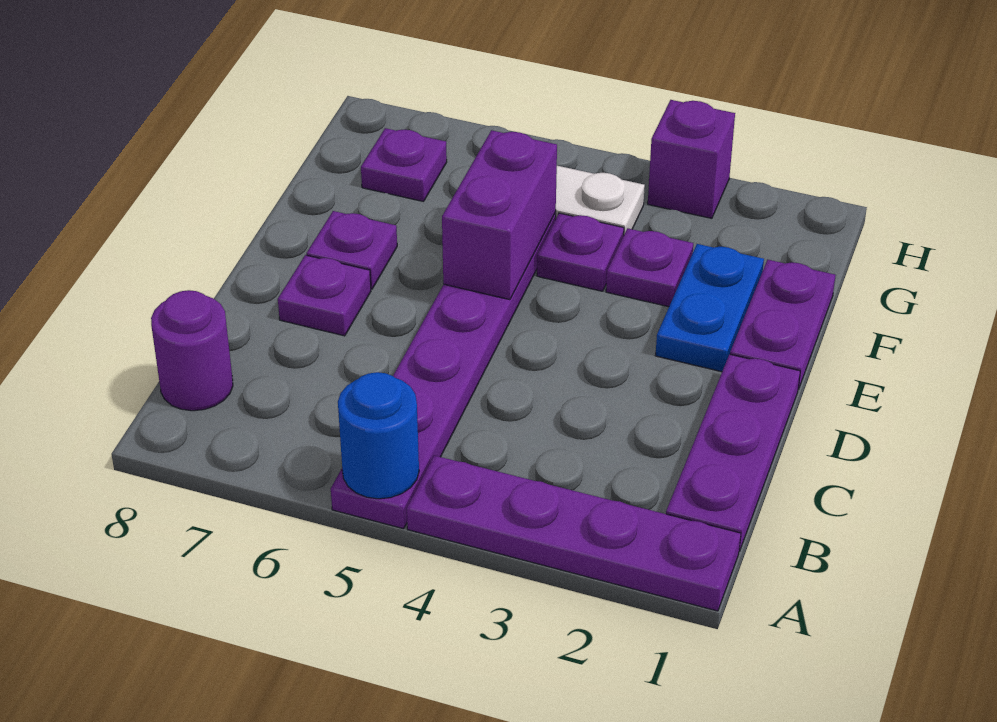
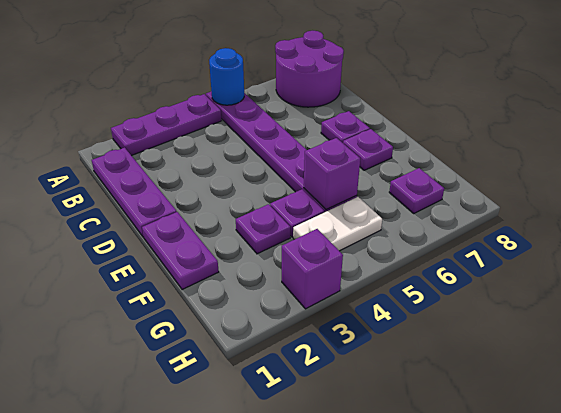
purple 1x4 plate [407,456,741,611] -> purple 1x3 plate [111,94,222,156]
purple 1x1 round brick [151,290,233,411] -> purple 2x2 round brick [275,31,344,107]
blue 1x2 plate [655,244,764,372] -> none
purple 1x2 brick [442,130,557,300] -> purple 1x1 brick [304,138,360,210]

